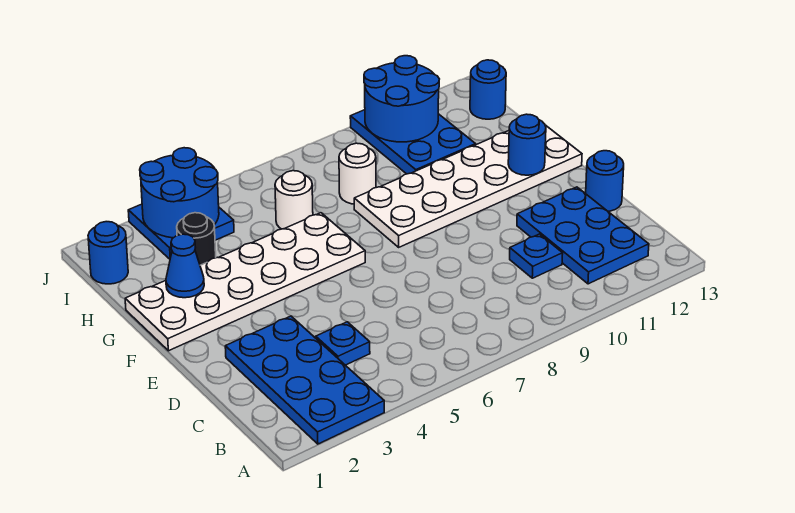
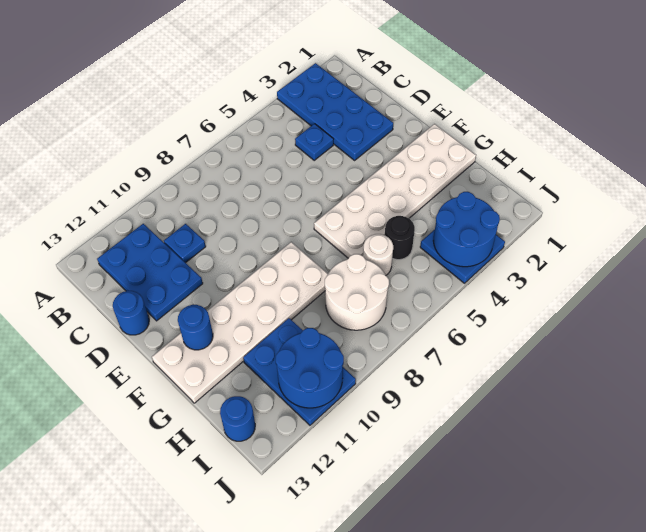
blue 1x1 cone [166,234,204,298] -> none
black 1x1 round brick [177,213,216,265] -> black 1x1 round brick moved to [385,216,415,260]
white 1x1 round brick [339,143,376,204] -> white 2x2 round brick [325,254,389,330]
blue 1x1 round brick [88,222,128,284] -> none

